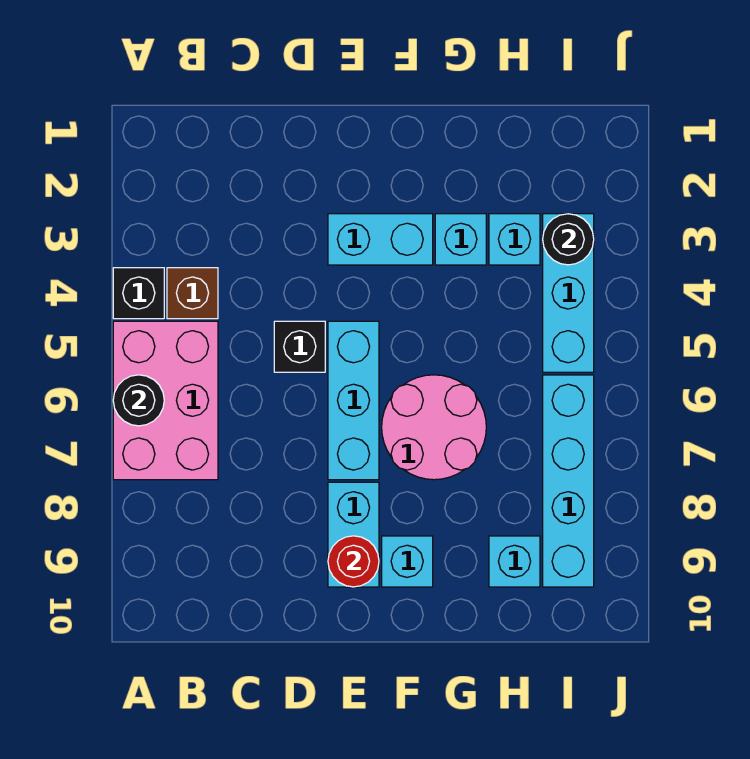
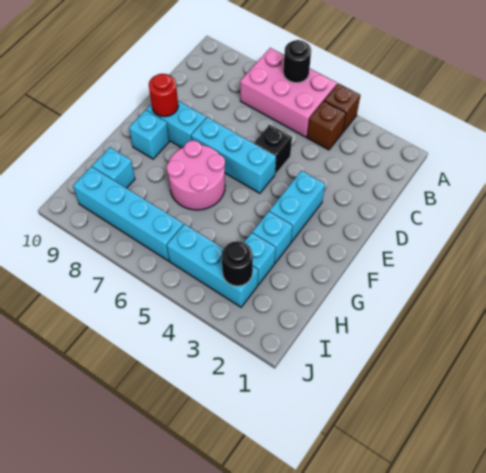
black 1x1 brick [113,268,164,319] -> brown 1x1 brick [324,83,360,132]

